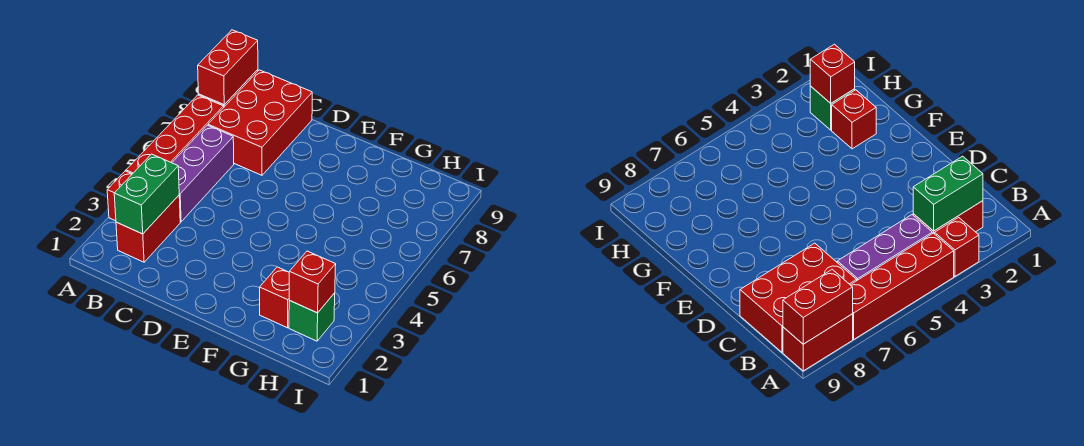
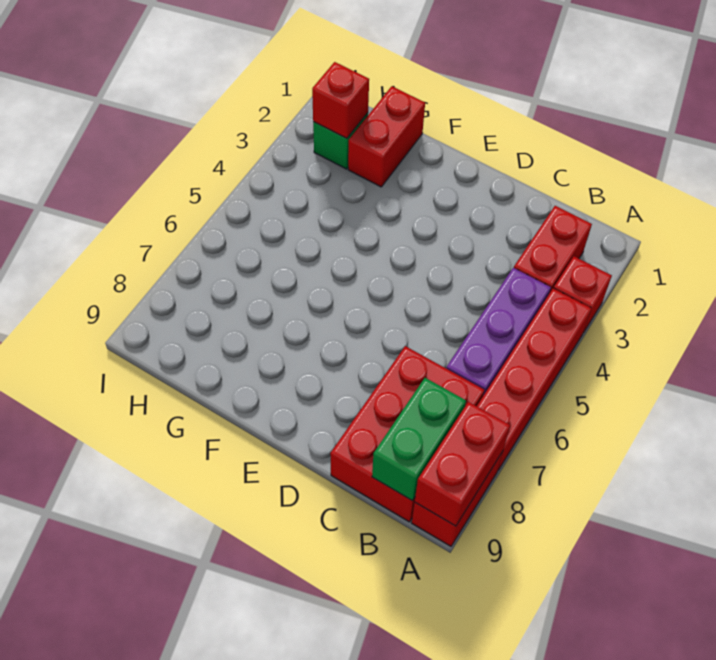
green 1x2 brick [114,154,179,234] -> green 1x2 brick moved to [372,378,466,501]
red 1x1 brick [260,267,290,328] -> red 1x2 brick [348,86,425,187]

